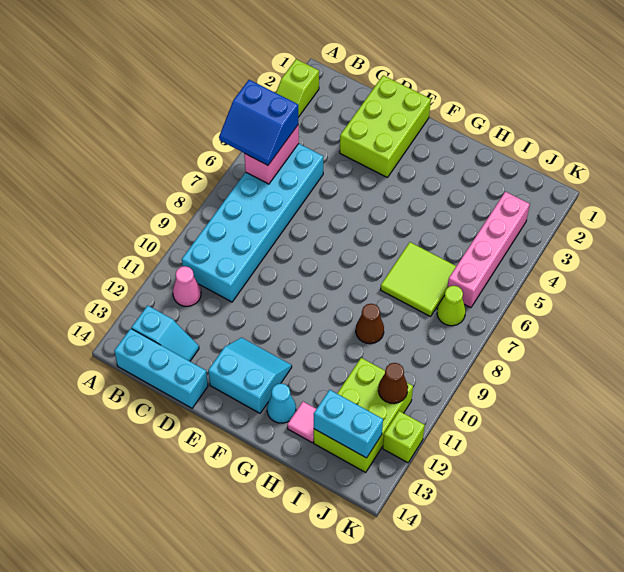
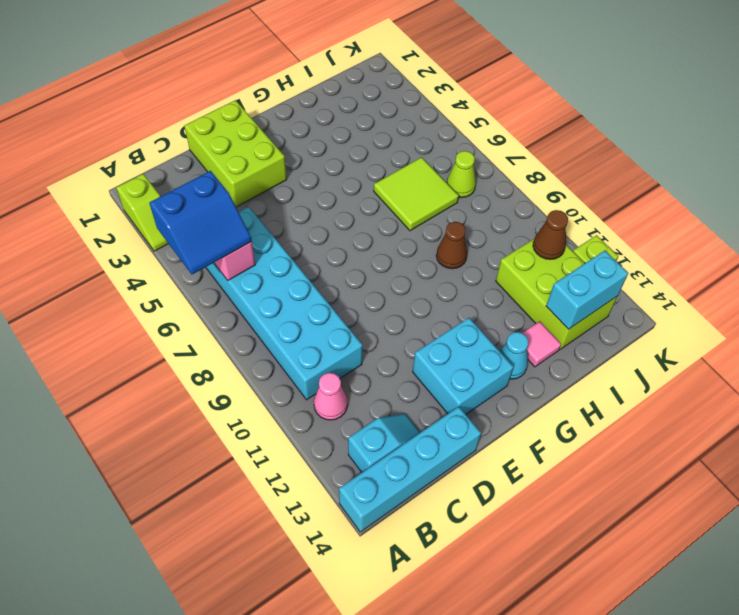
cyan 1x3 brick [114,328,208,408] -> cyan 1x4 brick [339,407,481,532]
cyan 2x2 slope [208,338,292,413] -> cyan 2x2 brick [413,318,514,414]
pink 1x4 brick [447,192,530,308] -> none

